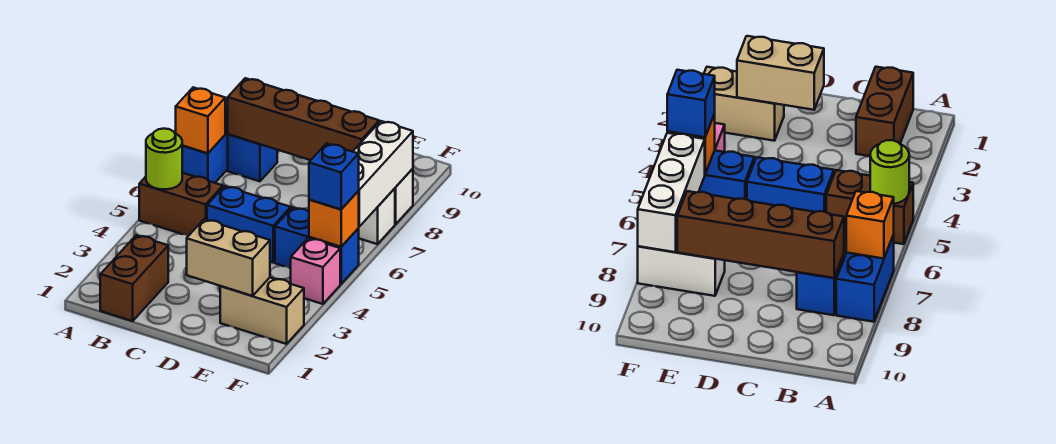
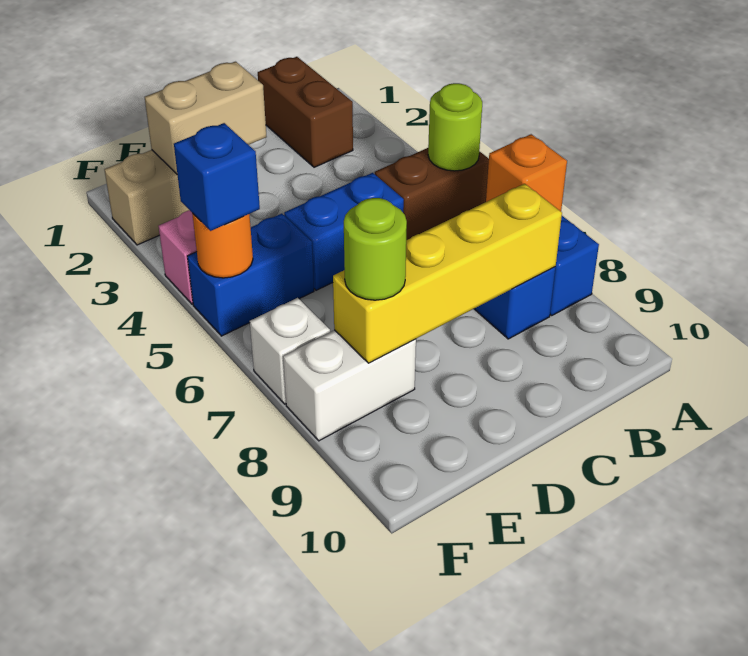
brown 1x4 brick [228,78,379,160] -> yellow 1x4 brick [333,184,562,363]
none -> lime 1x1 round brick [344,198,407,300]
orange 1x1 brick [309,191,359,247] -> orange 1x1 round brick [192,213,253,278]
white 1x3 brick [353,121,413,227] -> none

